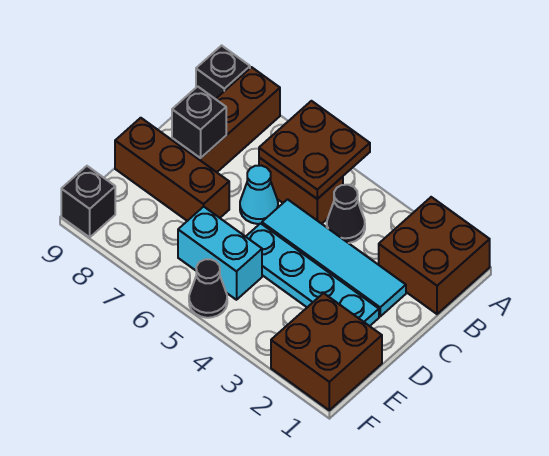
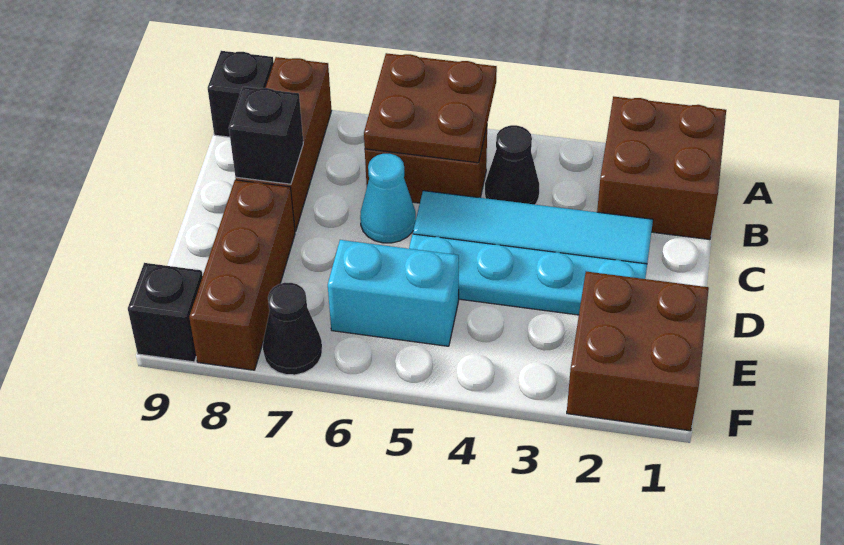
brown 1x3 brick [115,118,229,221] -> brown 1x3 brick turned to [189,180,295,370]
black 1x1 cone [189,259,227,318] -> black 1x1 cone moved to [263,283,322,375]

